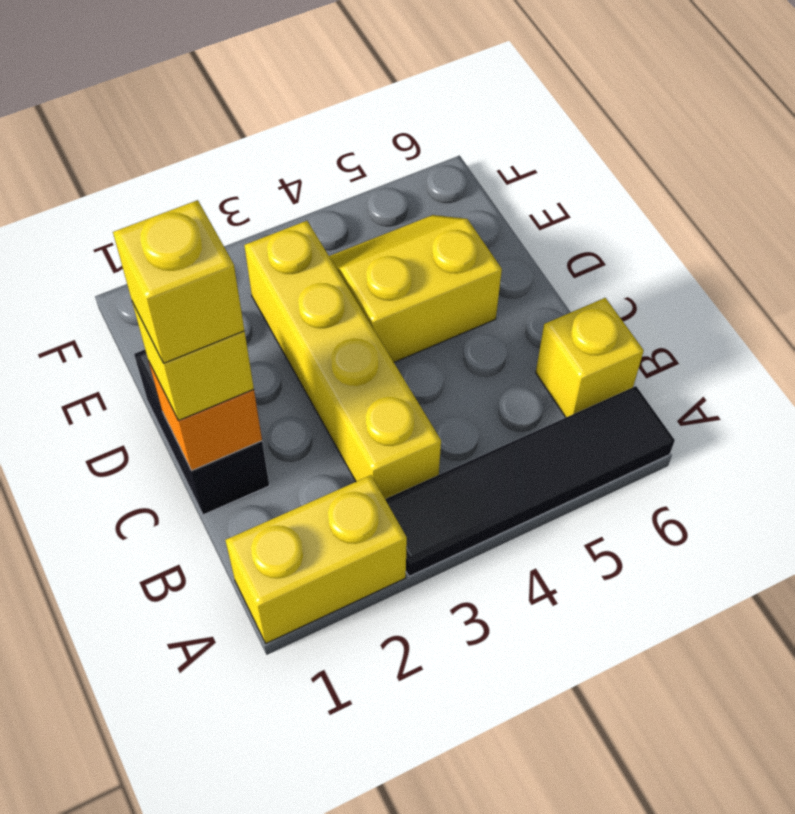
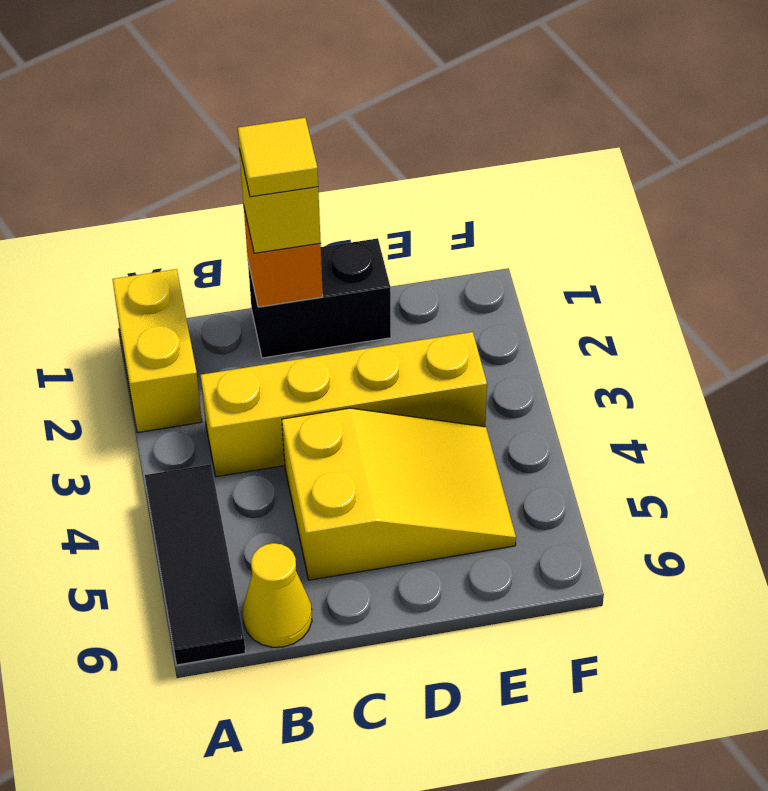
black 1x4 tile [385,386,675,576] -> black 1x3 tile [145,464,245,665]
yellow 1x1 brick [536,298,644,417] -> yellow 1x1 cone [243,543,312,647]
yellow 1x1 brick [113,200,244,363] -> yellow 1x1 tile [238,118,318,197]
yellow 2x2 slope [329,215,502,362] -> yellow 2x3 slope [282,408,516,580]

